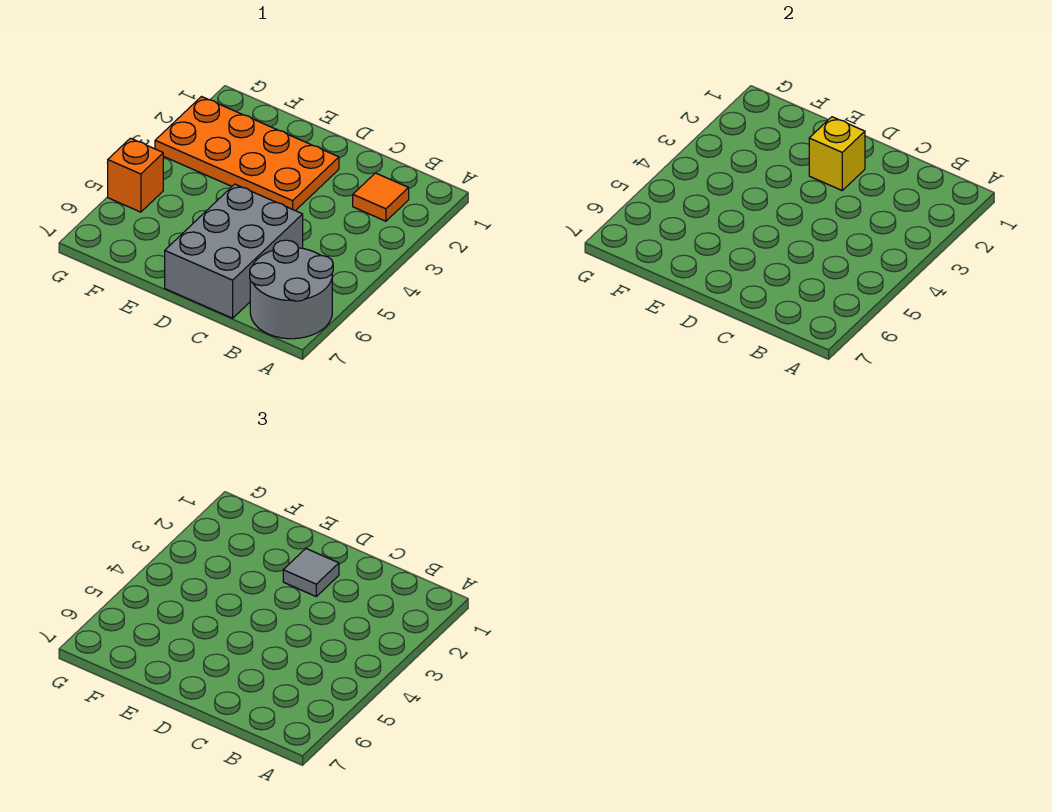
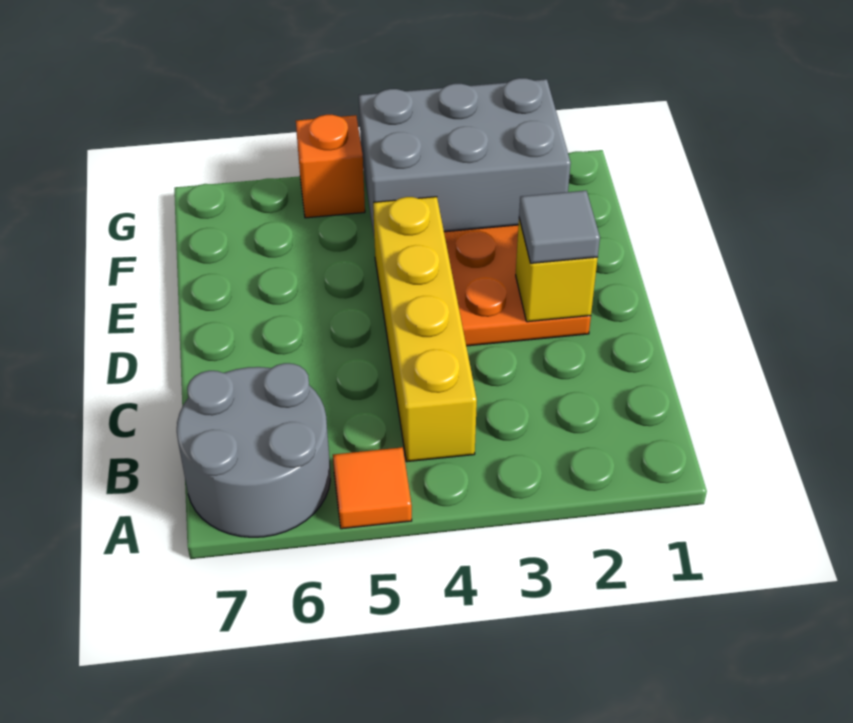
orange 1x1 tile [353,173,409,221] -> orange 1x1 tile moved to [333,447,412,529]
none -> yellow 1x4 brick [373,197,477,462]
grey 2x3 brick [165,184,303,318] -> grey 2x3 brick moved to [359,78,571,234]

